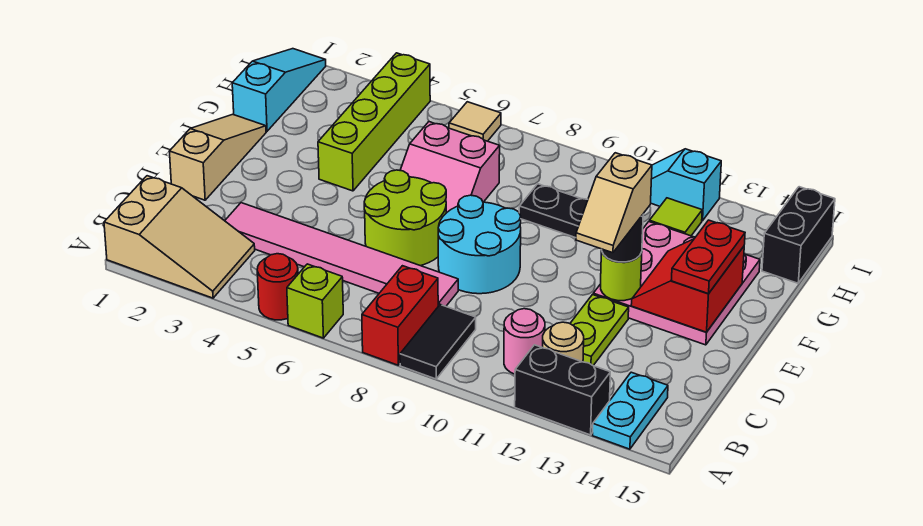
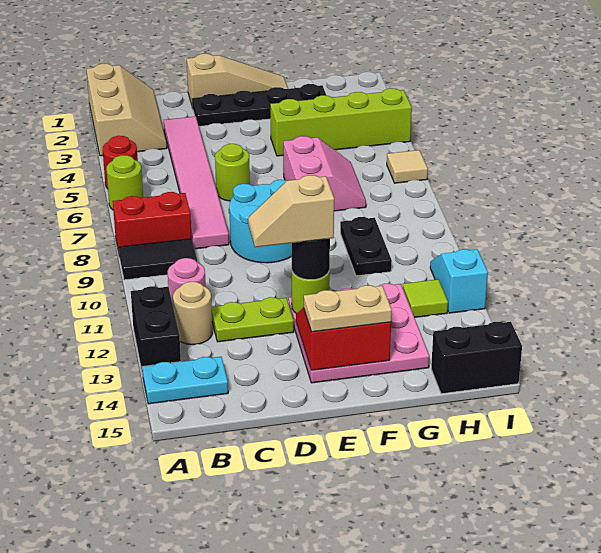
tan 2x3 slope [104,176,255,298] -> tan 2x3 slope turned to [87,64,167,156]
lime 1x1 brick [287,264,343,338] -> lime 1x1 round brick [107,155,143,210]
none -> black 1x4 plate [192,84,327,126]
lime 2x2 round brick [364,170,446,266] -> lime 1x1 round brick [215,144,250,201]
red 1x2 plate [671,220,745,294] -> tan 1x2 plate [304,285,392,332]
pink 2x2 slope [400,122,500,213] -> pink 2x2 slope turned to [283,136,366,211]
cyan 1x3 slope [232,49,326,131] -> none

